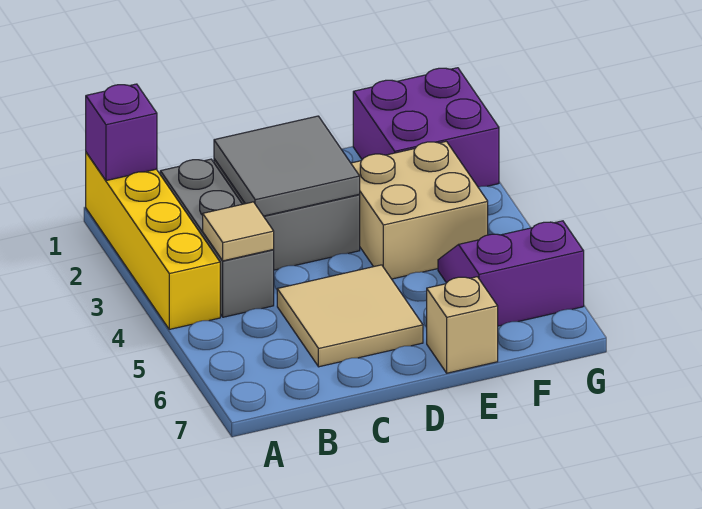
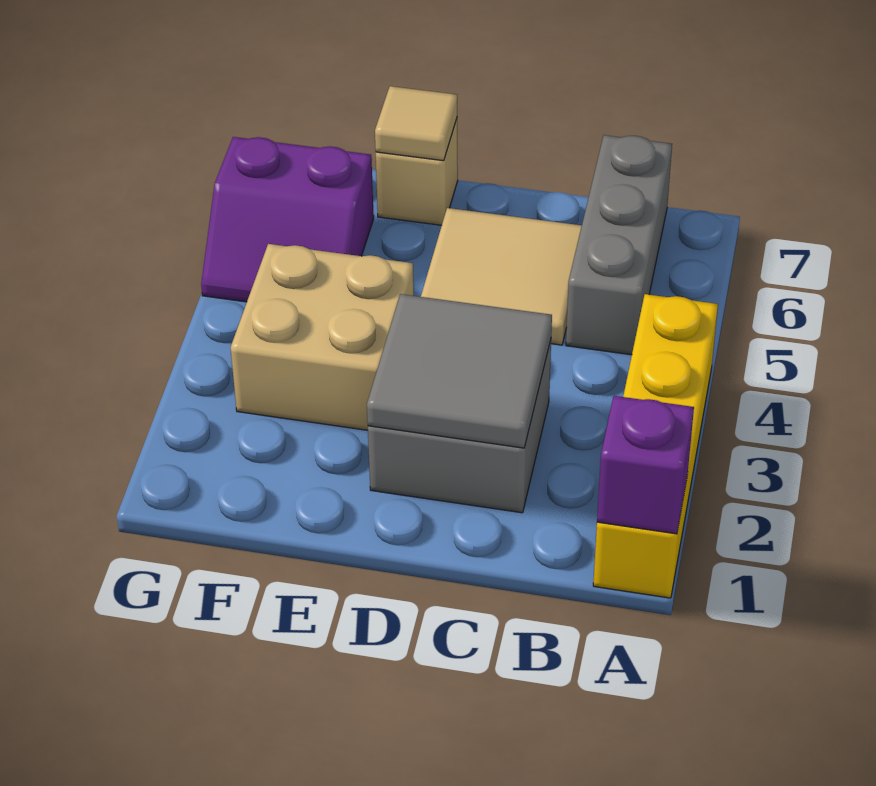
grey 1x3 brick [160,159,274,317] -> grey 1x3 brick moved to [566,135,672,355]
tan 1x1 tile [203,202,274,261] -> tan 1x1 tile moved to [375,86,457,161]
purple 2x2 brick [353,68,499,187] -> none

